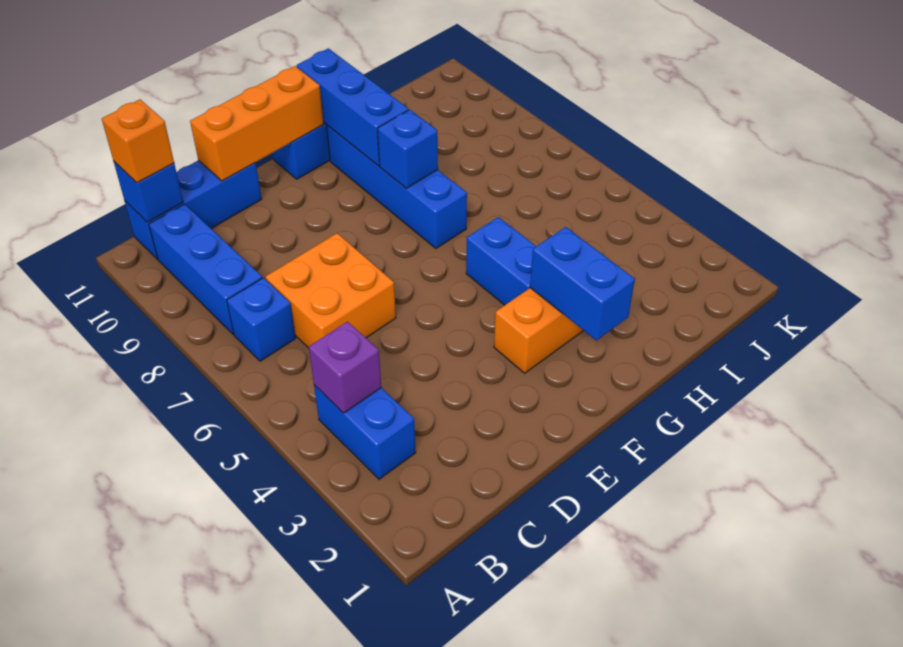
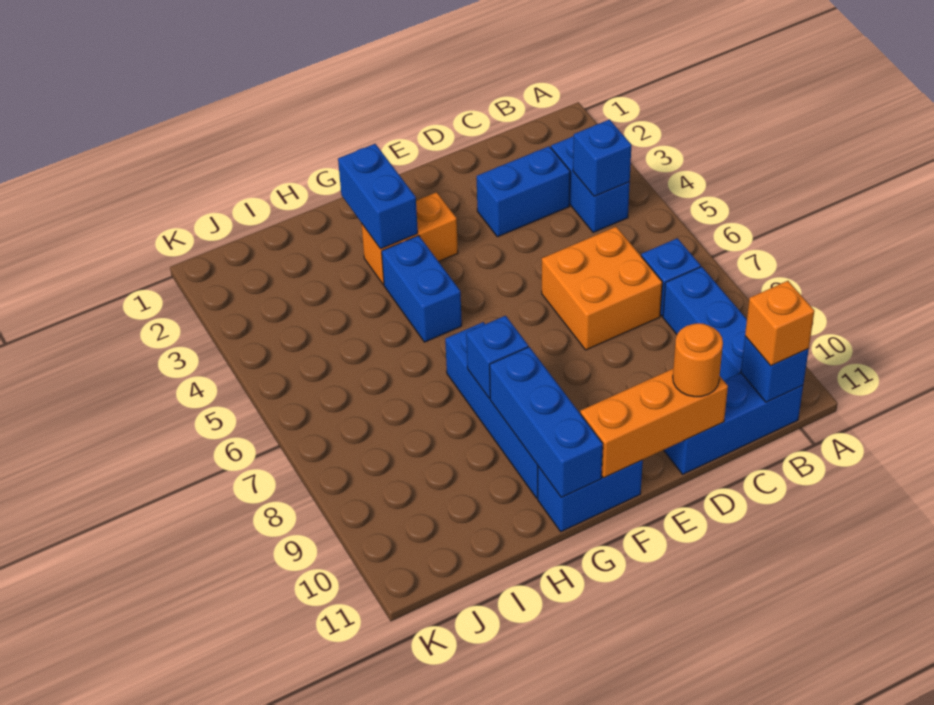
purple 1x1 brick [309,322,381,413] -> blue 1x1 brick [573,120,631,196]
none -> blue 1x2 brick [477,146,570,237]
none -> orange 1x1 round brick [673,323,723,397]

